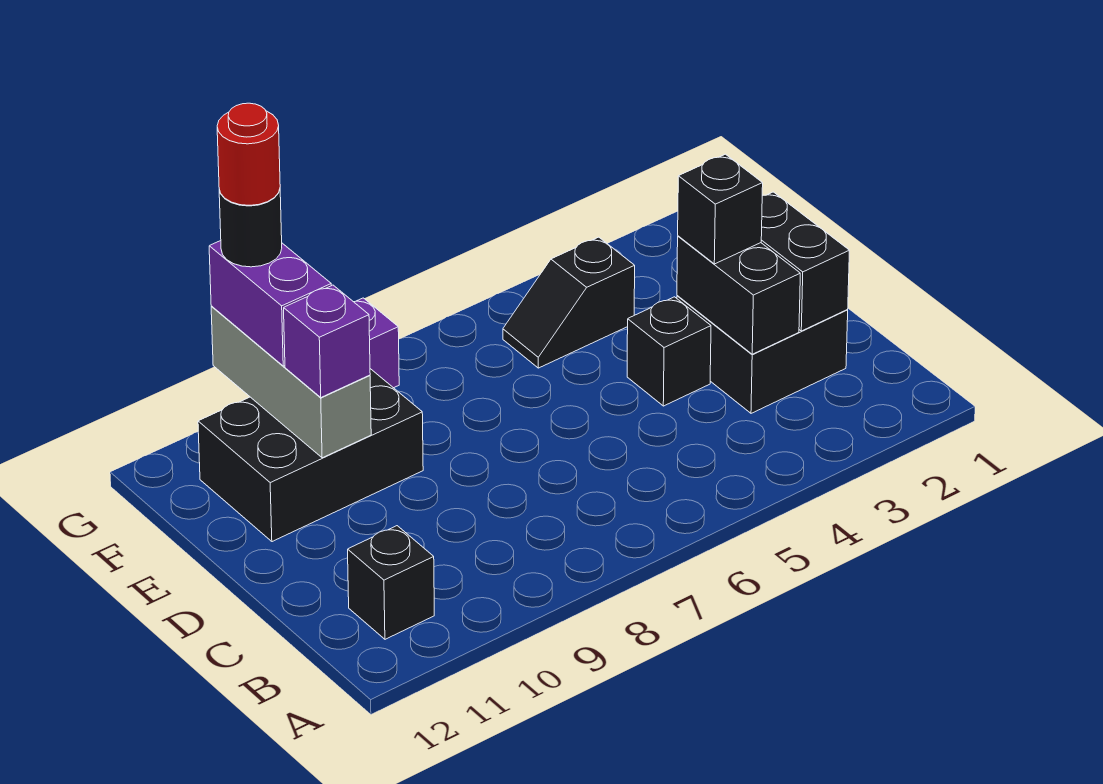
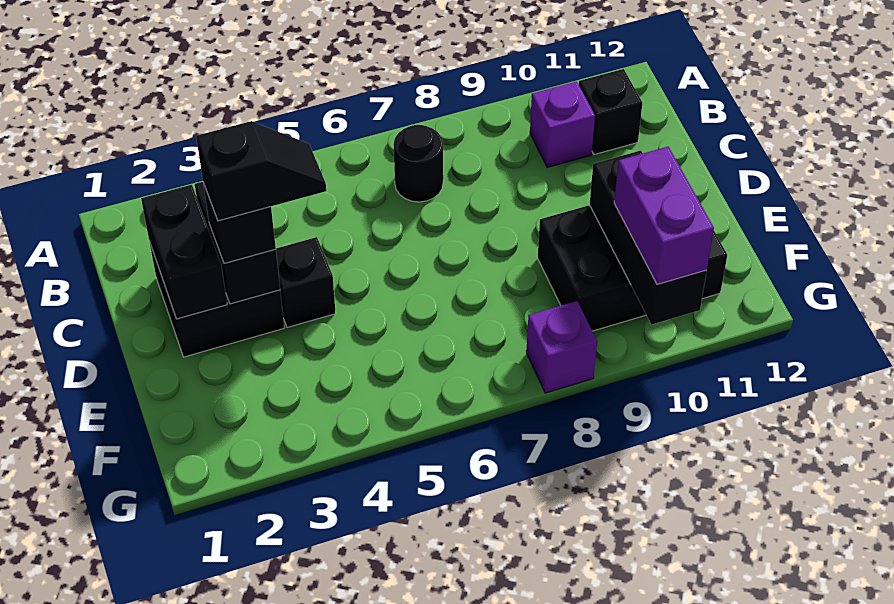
grey 1x3 brick [211,306,371,458] -> black 1x3 brick [590,151,707,324]
purple 1x1 brick [284,285,370,397] -> purple 1x1 brick moved to [530,81,595,168]
black 1x2 slope [503,237,635,368] -> black 1x2 slope moved to [196,121,326,221]
black 1x1 round brick [219,190,282,267] -> black 1x1 round brick moved to [394,125,443,202]
red 1x1 round brick [217,103,280,205] -> none

